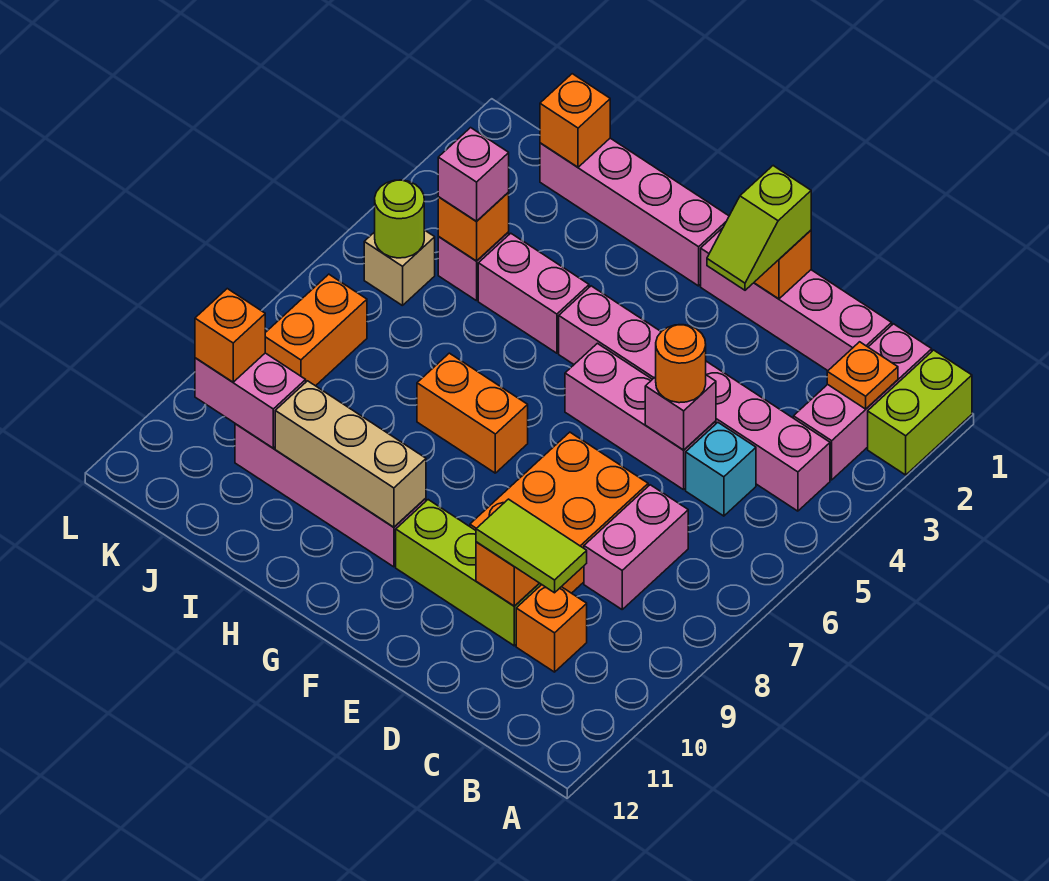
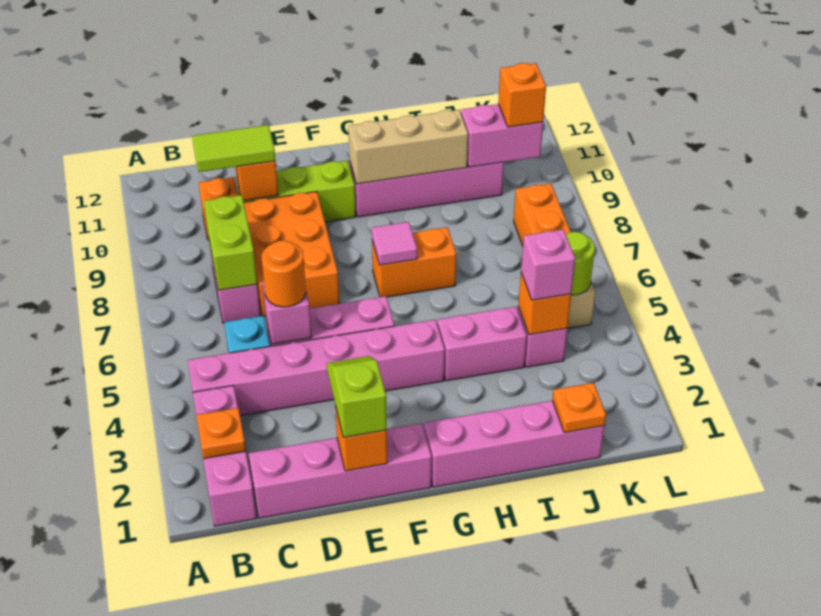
lime 1x2 brick [868,350,972,475] -> lime 1x2 brick moved to [204,195,257,290]
none -> pink 1x1 tile [372,222,417,265]
orange 1x1 brick [540,74,610,167] -> orange 1x1 plate [552,383,606,433]

